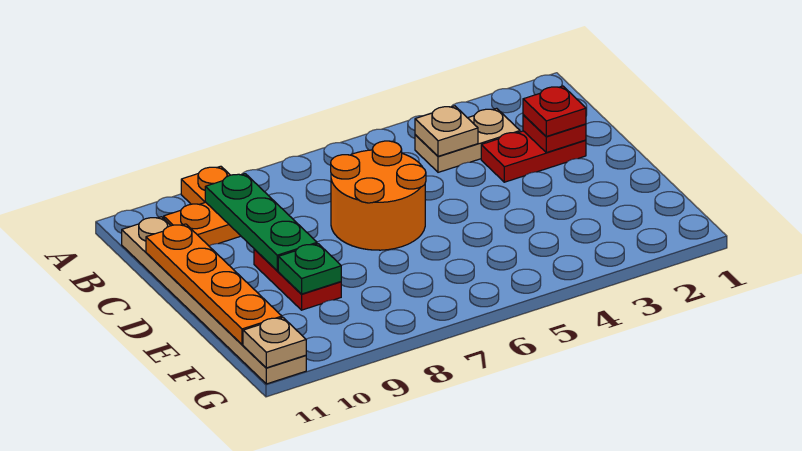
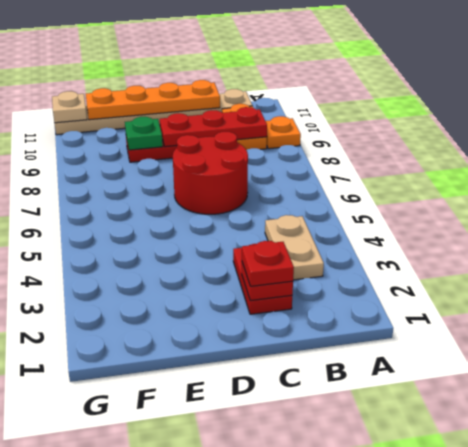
tan 1x1 plate [415,106,478,156] -> none
green 1x3 plate [205,174,317,271] -> red 1x3 plate [160,107,267,147]
orange 2x2 round brick [331,141,426,250] -> red 2x2 round brick [173,132,248,214]

